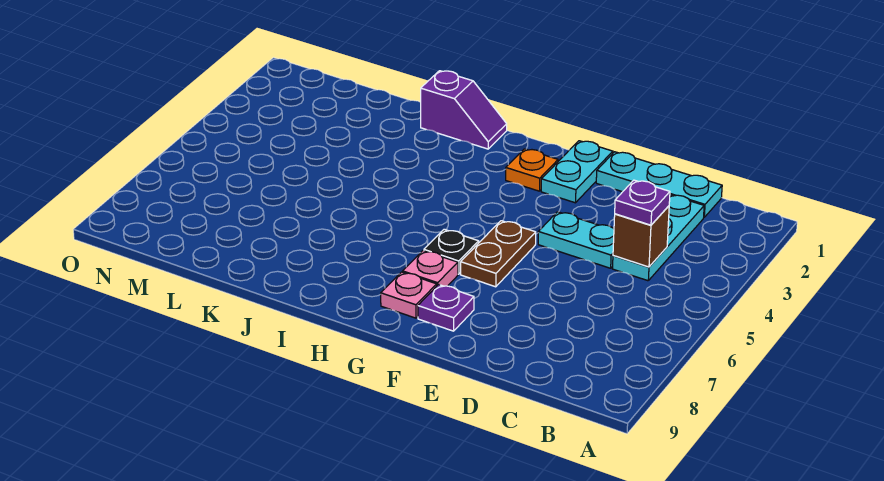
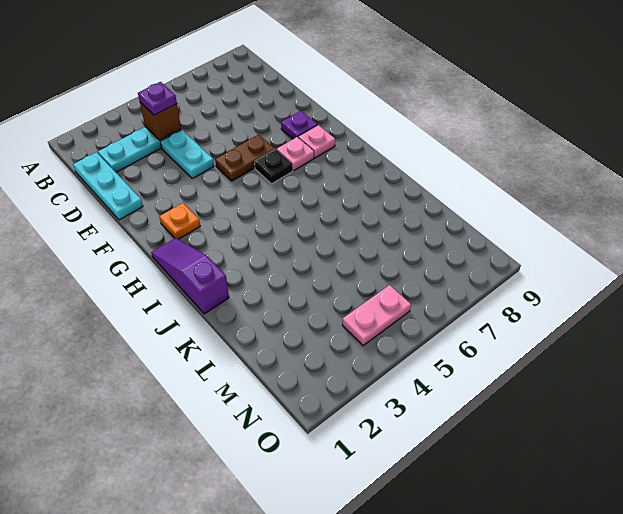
cyan 1x2 plate [541,141,613,203] -> none
purple 1x2 slope [421,71,507,149] -> purple 1x3 slope [151,238,229,314]
none -> pink 1x2 plate [342,285,411,346]

